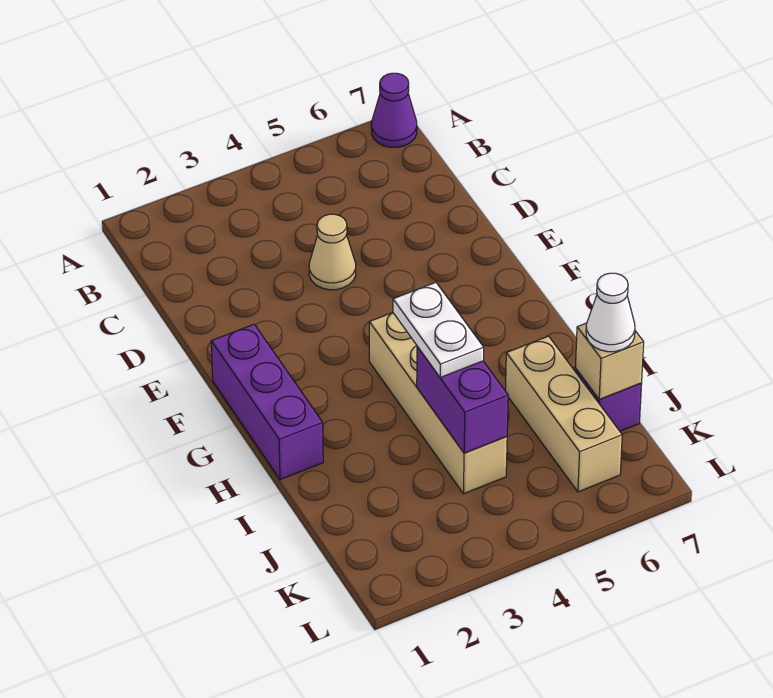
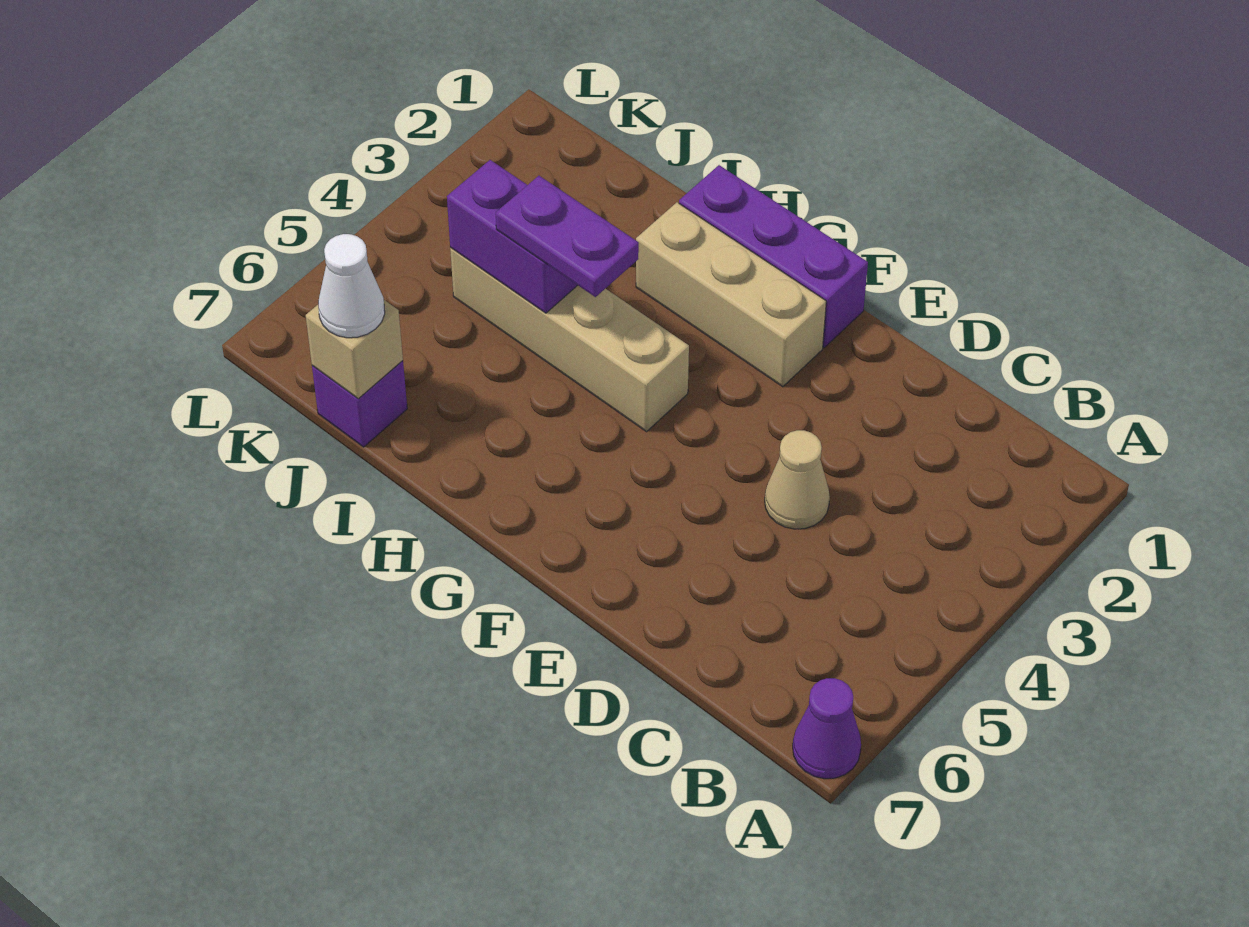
white 1x2 plate [393,282,484,378] -> purple 1x2 plate [496,176,639,297]
tan 1x3 brick [505,336,622,492] -> tan 1x3 brick moved to [636,202,826,387]

